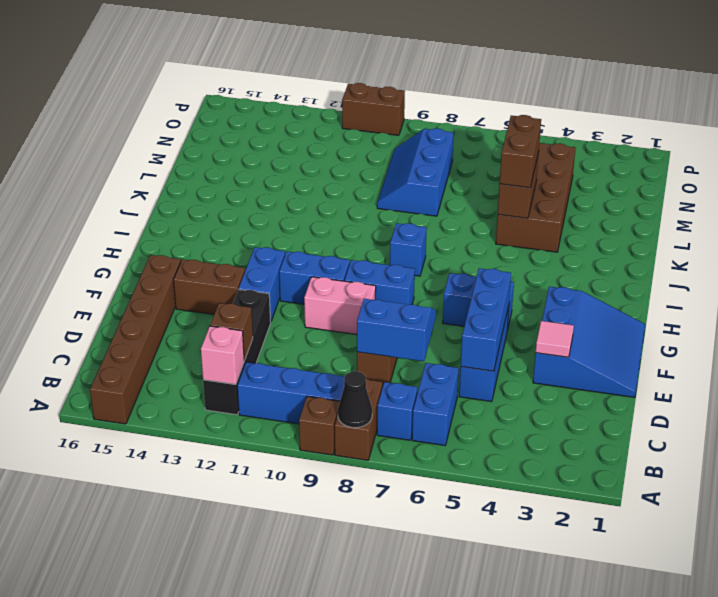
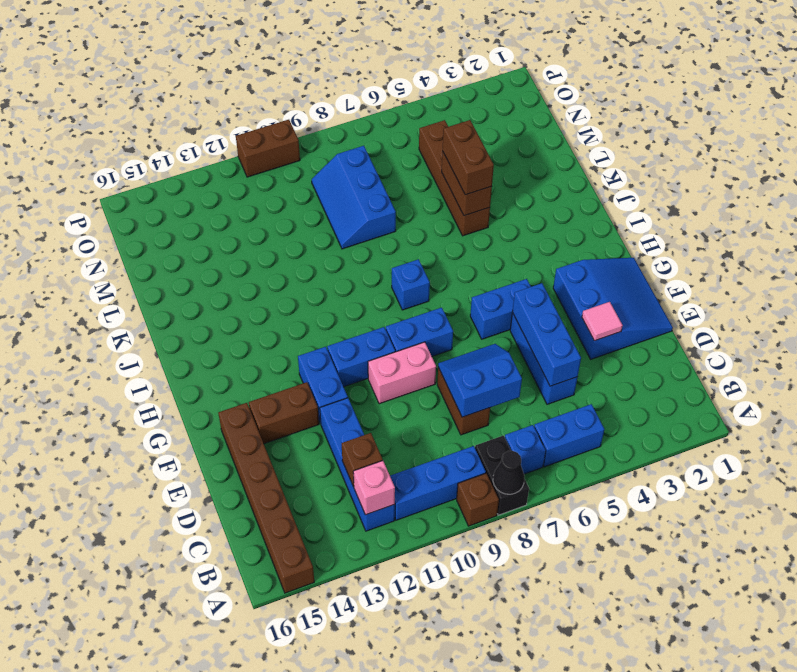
brown 1x2 brick [335,379,382,460] -> black 1x2 brick [475,436,529,515]
blue 1x2 brick [412,363,459,445] -> blue 1x2 brick turned to [534,404,604,467]
black 1x4 brick [203,289,271,415] -> blue 1x4 brick [320,398,395,531]
brown 2x4 brick [496,143,575,252] -> brown 1x4 brick [419,120,490,236]

